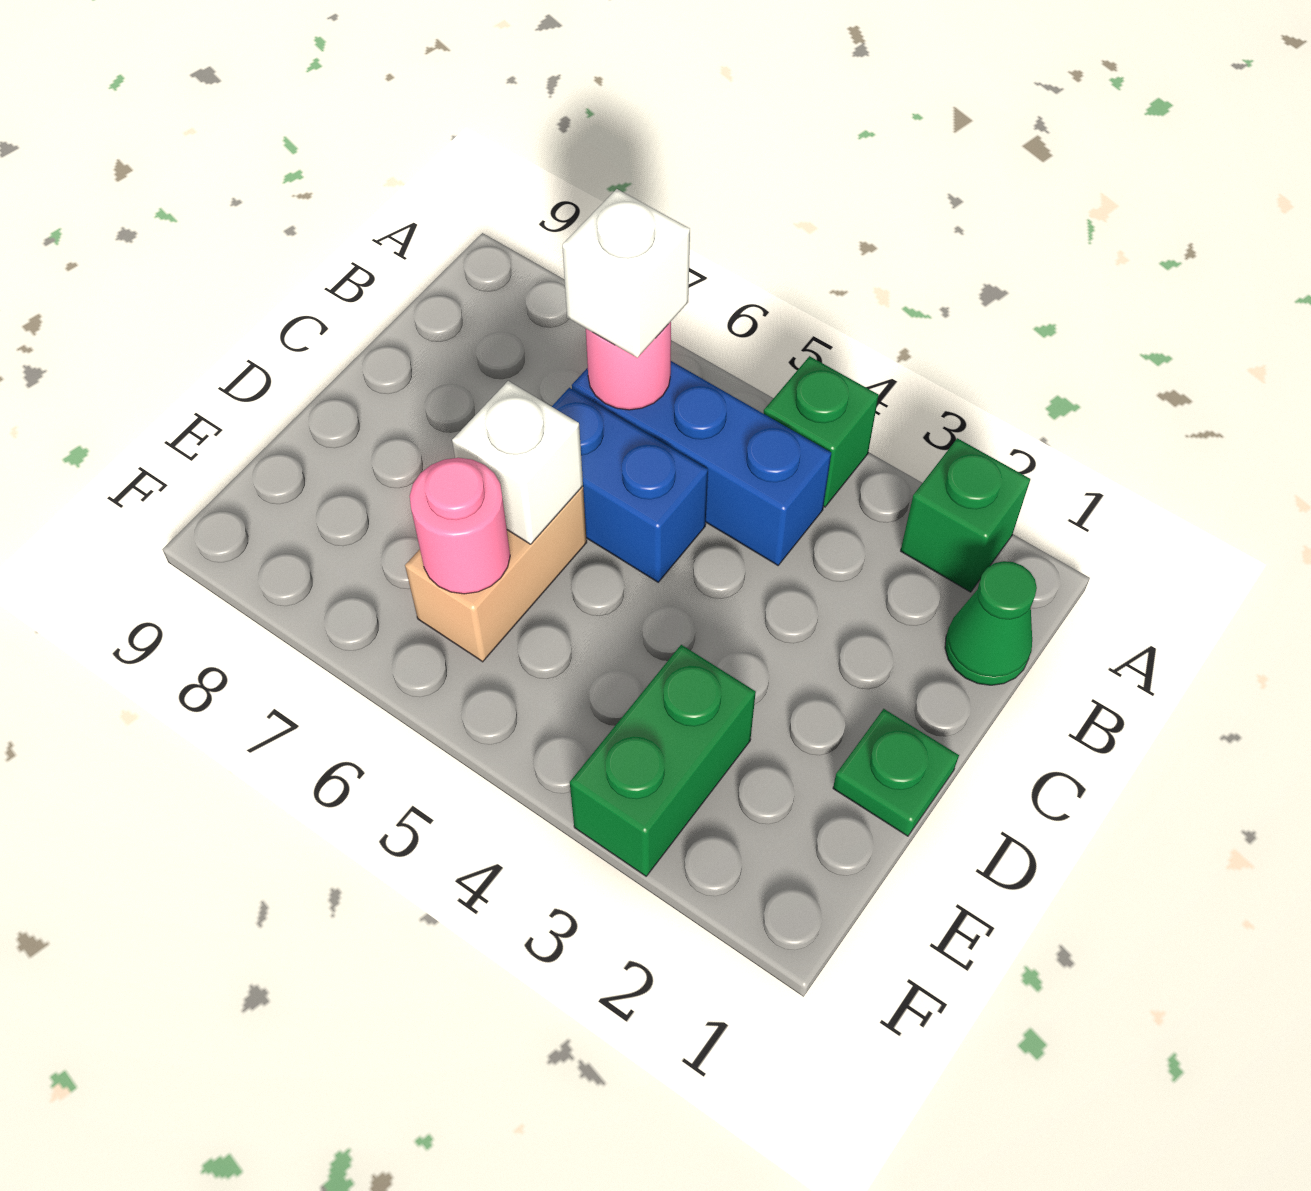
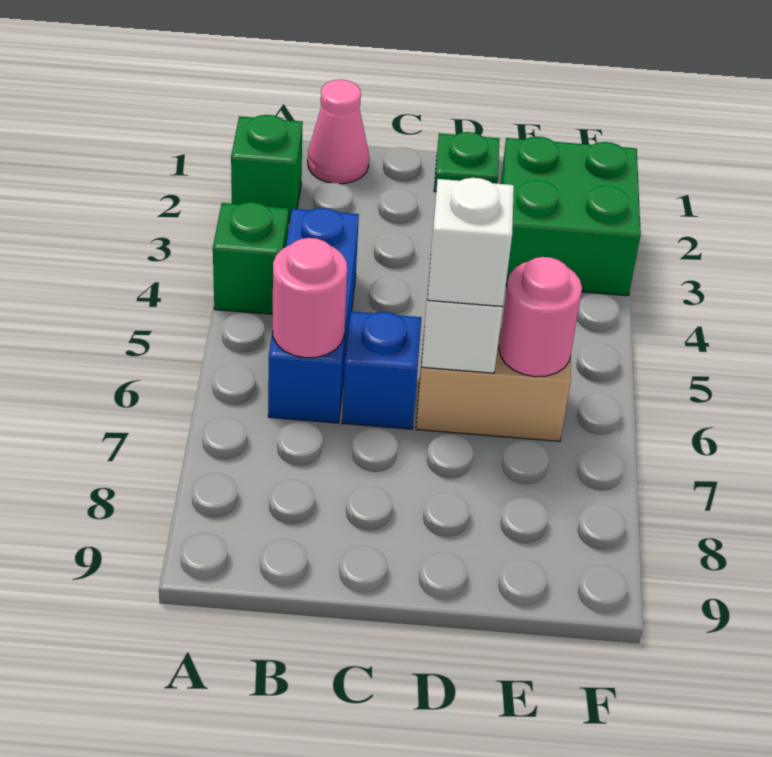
green 1x1 cone [945,561,1037,685] -> pink 1x1 cone [308,80,369,184]
white 1x1 brick [562,189,690,358] -> white 1x1 brick moved to [427,178,514,307]
blue 1x2 brick [552,388,708,582] -> blue 1x1 brick [342,311,422,429]
green 1x2 brick [570,645,756,876] -> green 2x2 brick [501,136,641,296]

